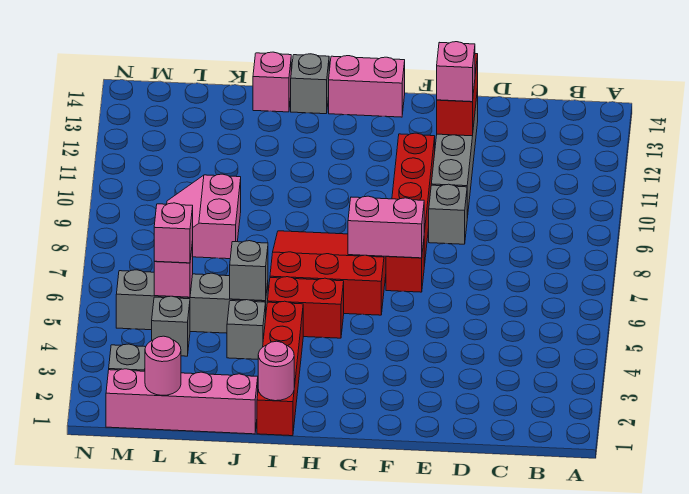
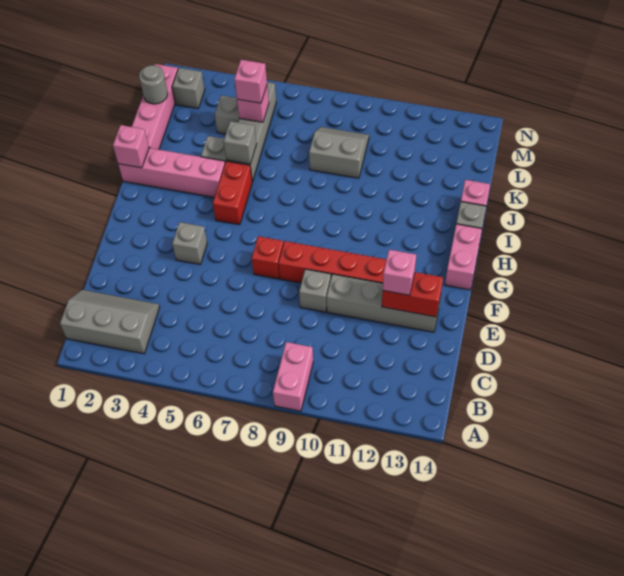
none -> grey 2x3 slope [60,290,160,354]
none -> grey 1x1 brick [172,222,207,265]
pink 1x2 brick [348,196,424,258] -> pink 1x2 brick moved to [273,342,313,411]
red 3x3 slope [270,231,386,315] -> none
red 1x4 brick [257,301,303,436] -> pink 1x4 brick [118,148,225,197]
pink 1x1 round brick [258,341,294,401] -> pink 1x1 brick [113,125,149,168]
pink 2x2 slope [167,174,241,259] -> grey 2x2 slope [309,127,369,178]
pink 1x1 round brick [145,336,181,395] -> grey 1x1 round brick [139,65,168,104]

